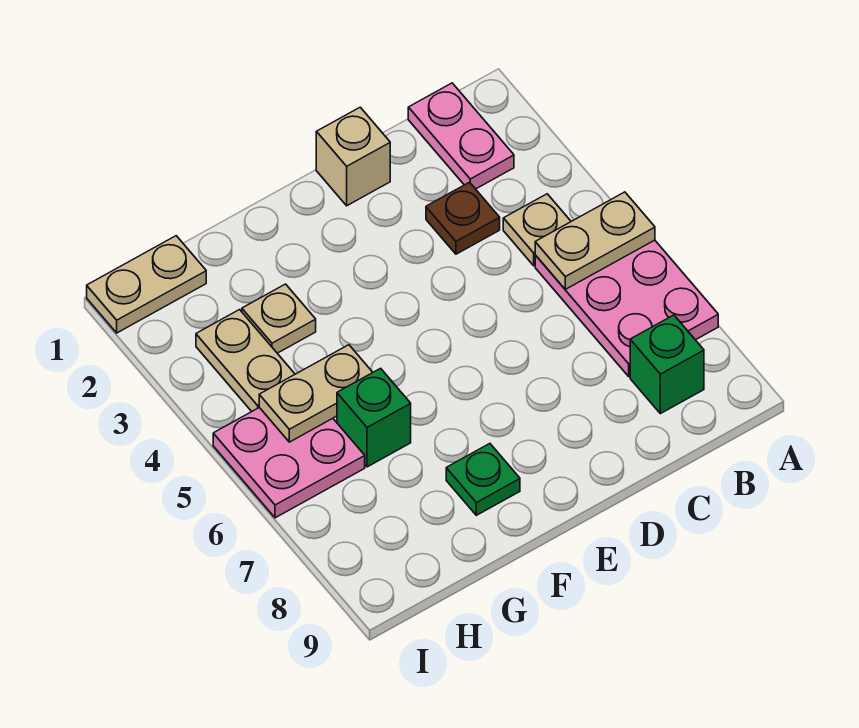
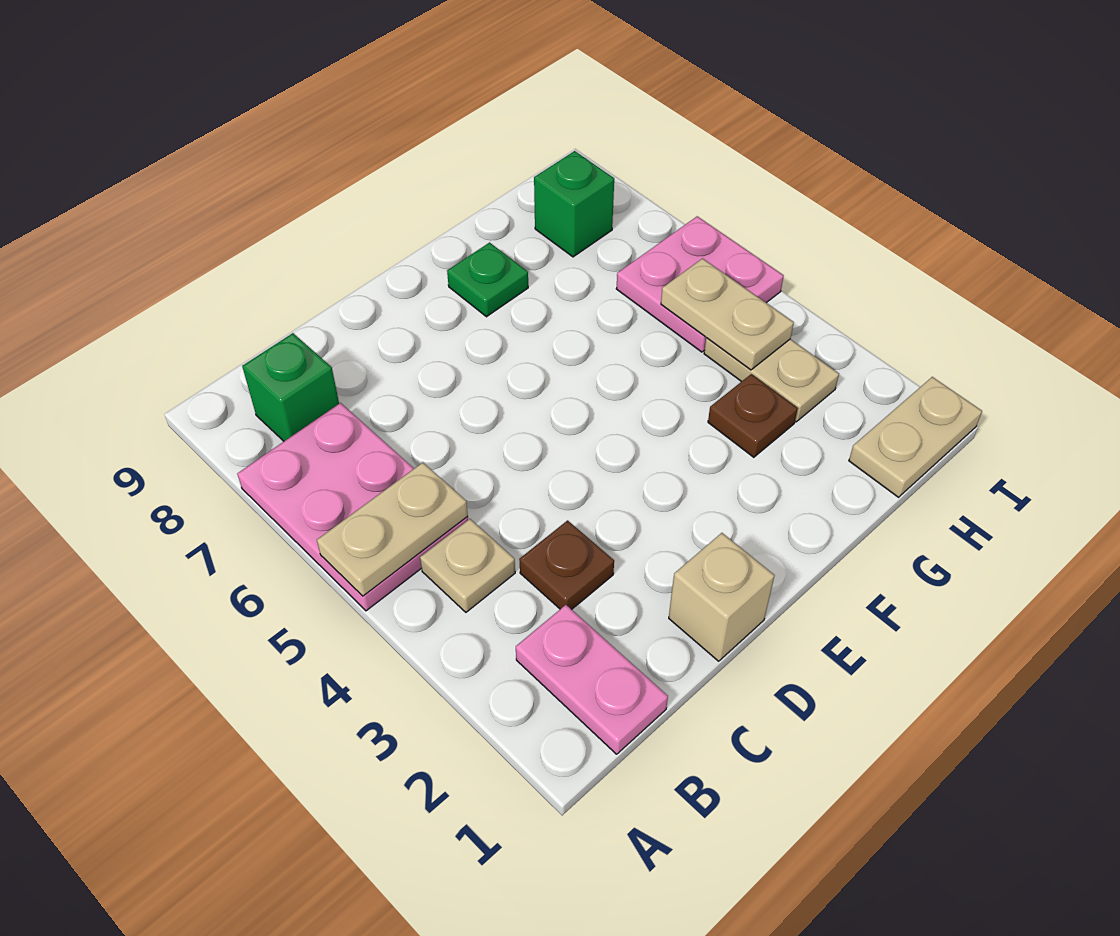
tan 1x1 plate [242,284,316,353] -> brown 1x1 plate [708,374,798,457]
tan 1x2 plate [259,345,373,442] -> tan 1x2 plate turned to [661,259,794,370]
green 1x1 brick [337,368,411,467] -> green 1x1 brick moved to [534,151,614,257]

